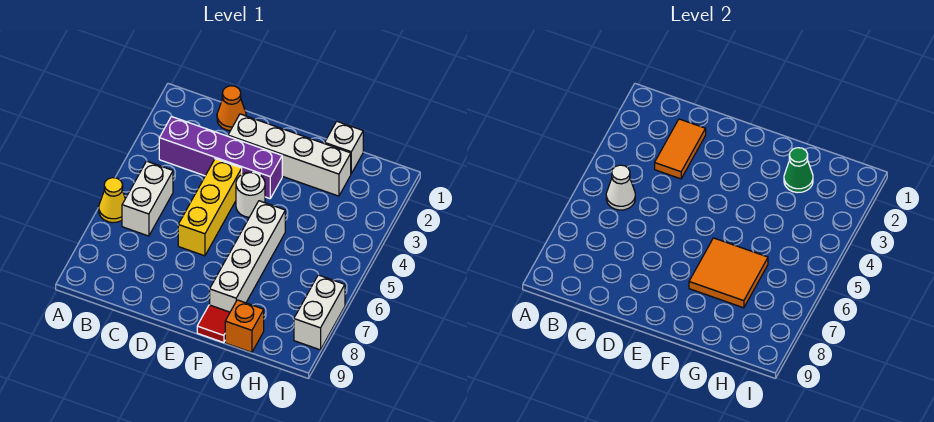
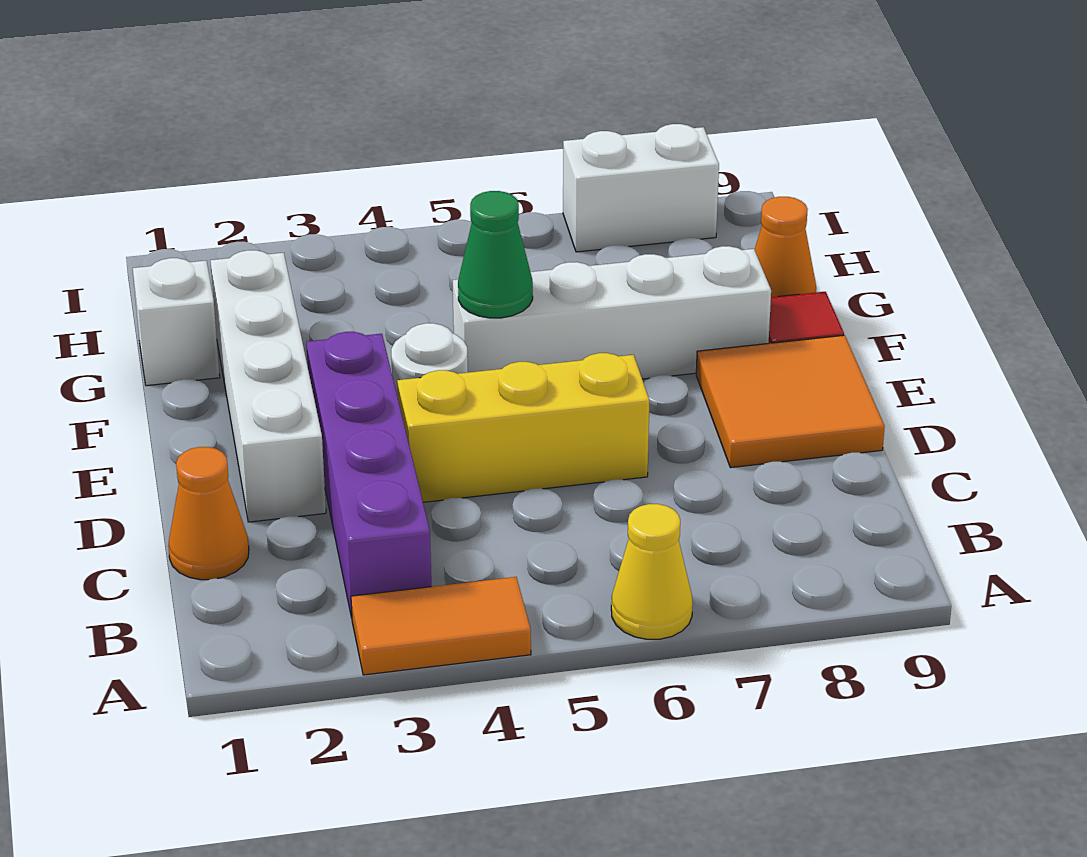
white 1x2 brick [122,161,173,236] -> none
white 1x1 cone [606,165,635,210] -> none
orange 1x2 tile [655,119,706,179] -> orange 1x2 tile moved to [351,577,531,675]
orange 2x2 tile [689,238,768,308] -> orange 2x2 tile moved to [696,335,885,468]
green 1x1 cone [784,148,813,193] -> green 1x1 cone moved to [458,191,533,318]
orange 1x1 brick [225,300,264,352] -> orange 1x1 cone [755,197,816,297]

